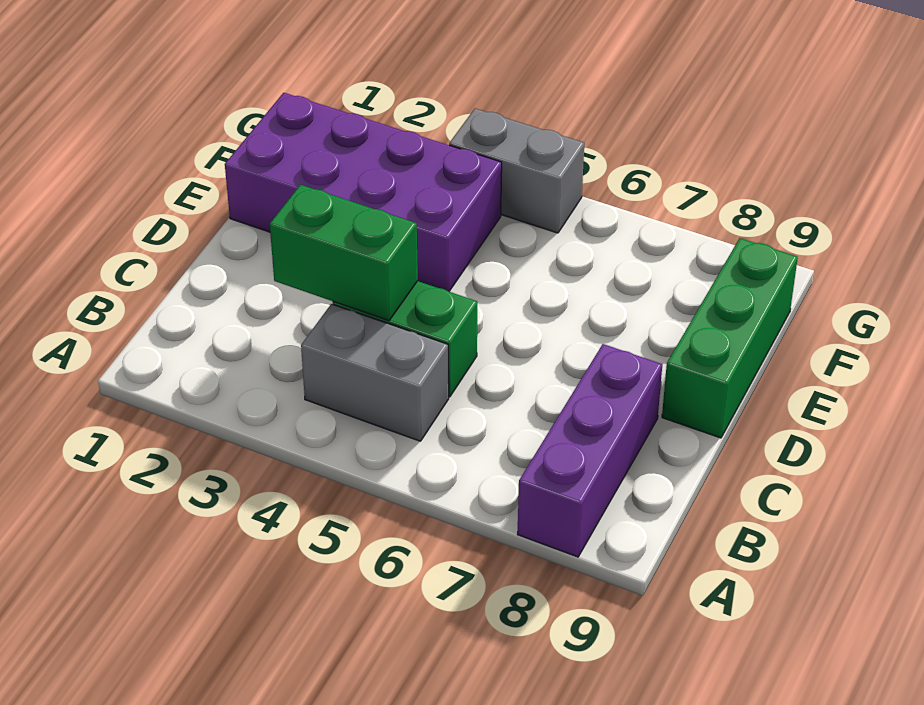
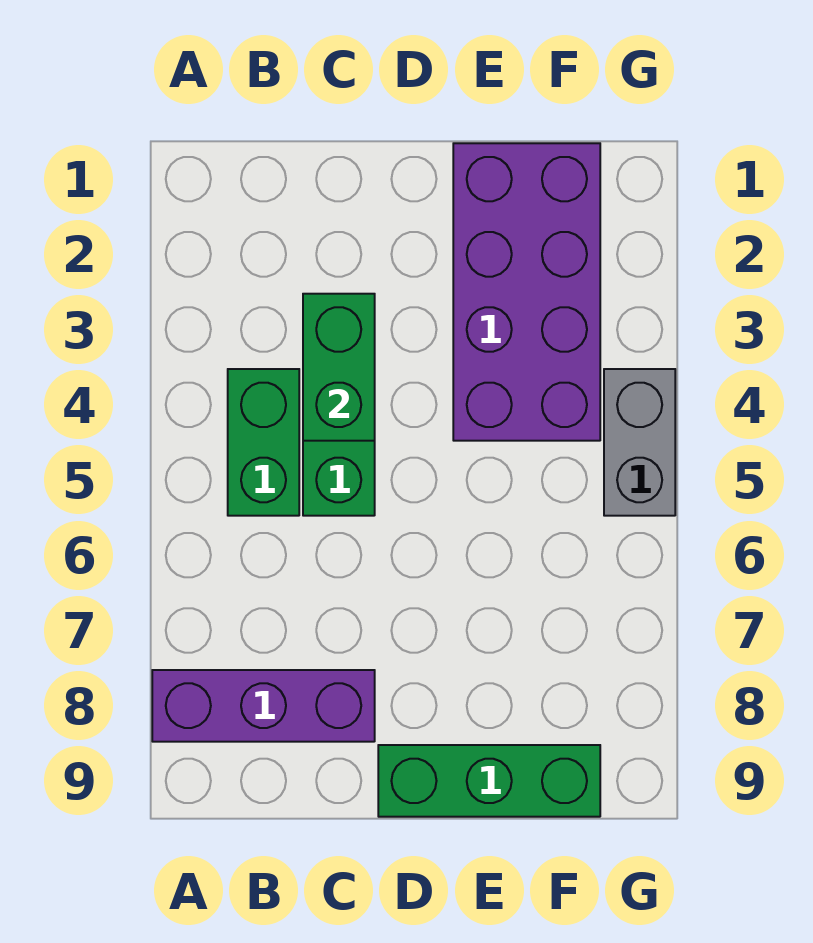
grey 1x2 brick [301,304,449,441] -> green 1x2 brick [228,369,299,516]

